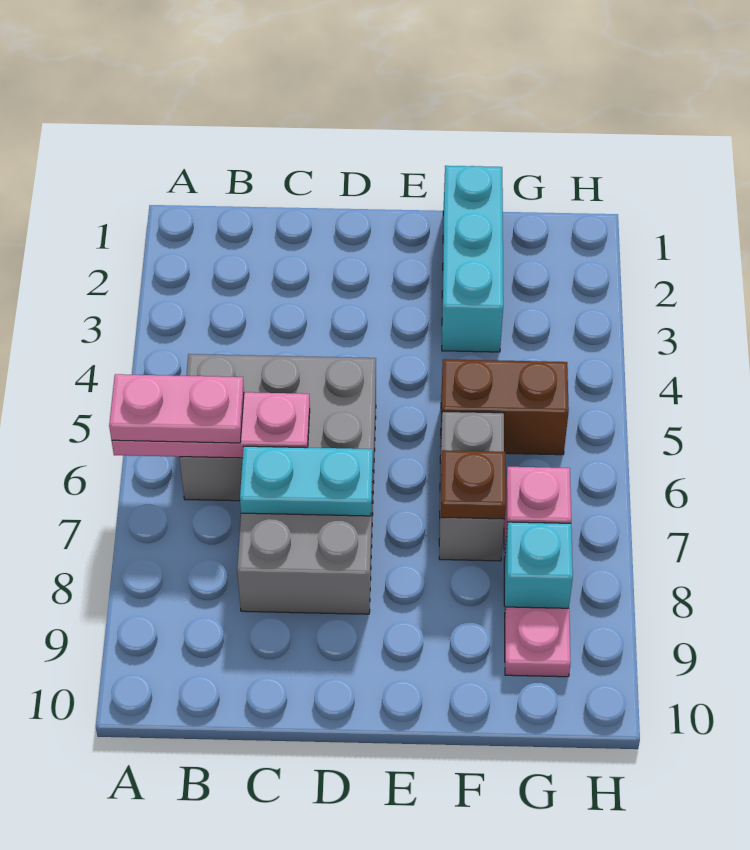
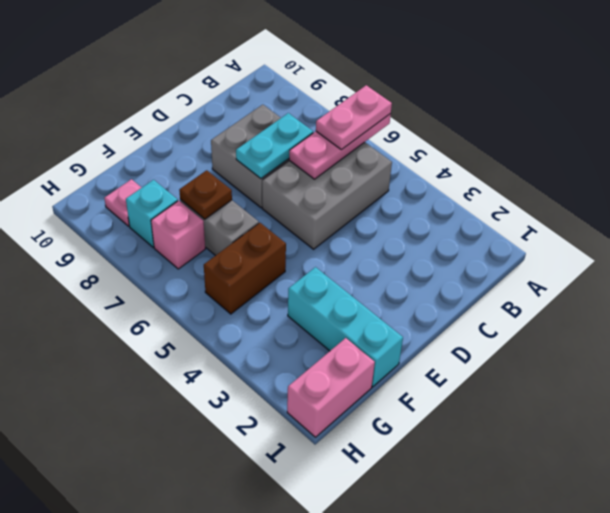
none -> pink 1x2 brick [287,338,375,437]

